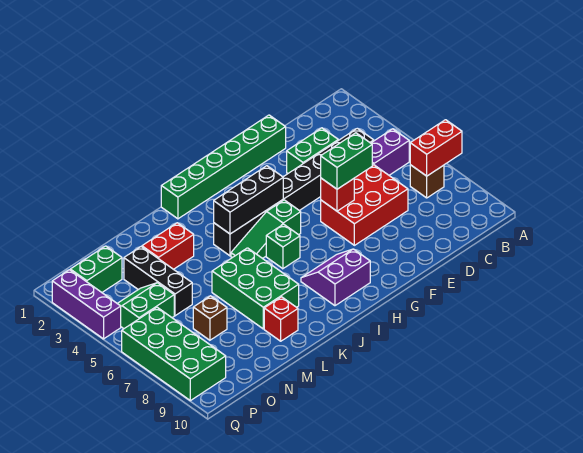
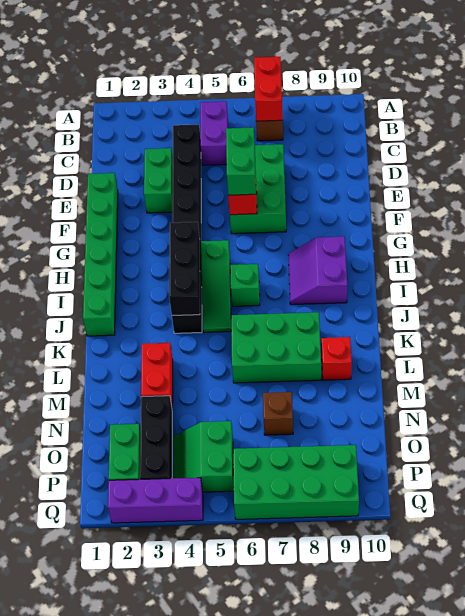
red 2x3 brick [321,165,408,245] -> green 2x3 brick [230,144,286,234]
black 1x3 brick [124,247,192,316] -> black 1x3 brick turned to [140,396,172,479]

